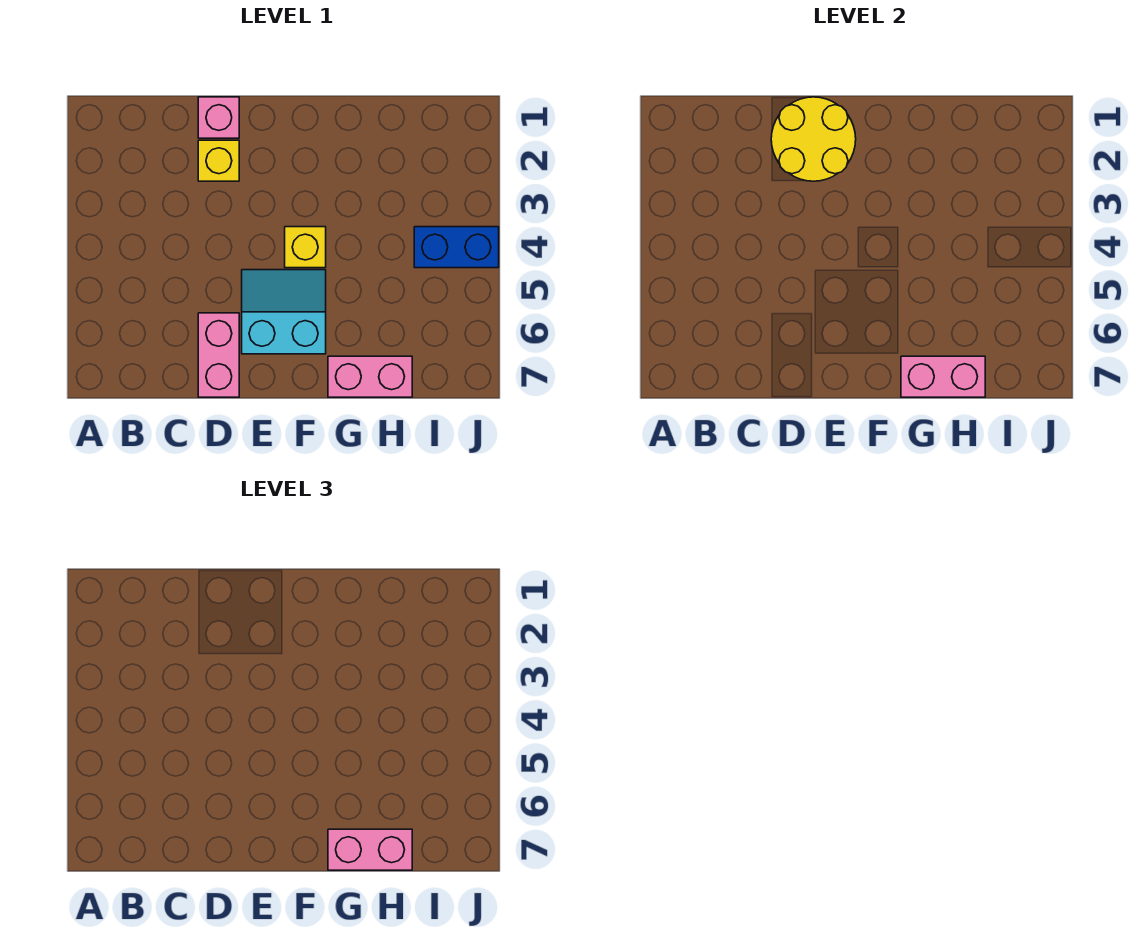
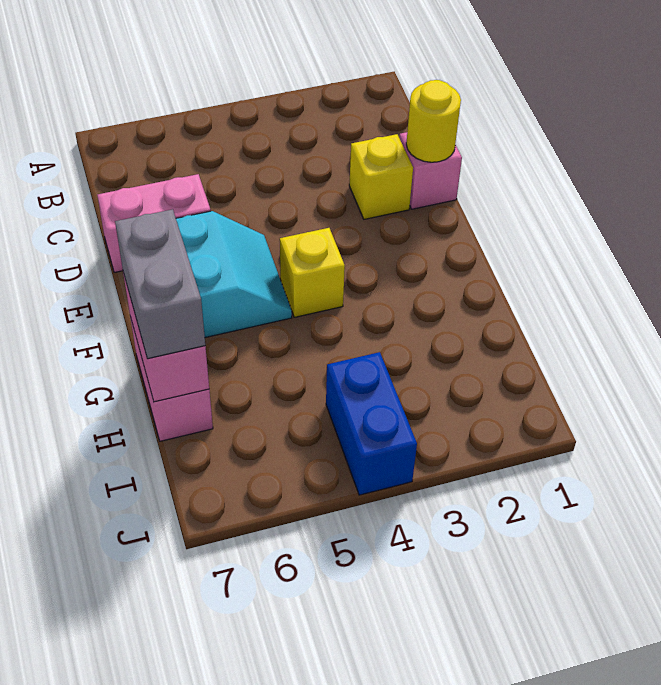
yellow 2x2 round brick [771,97,856,181] -> yellow 1x1 round brick [406,80,461,162]
pink 1x2 brick [328,829,412,870] -> grey 1x2 brick [115,209,205,359]

